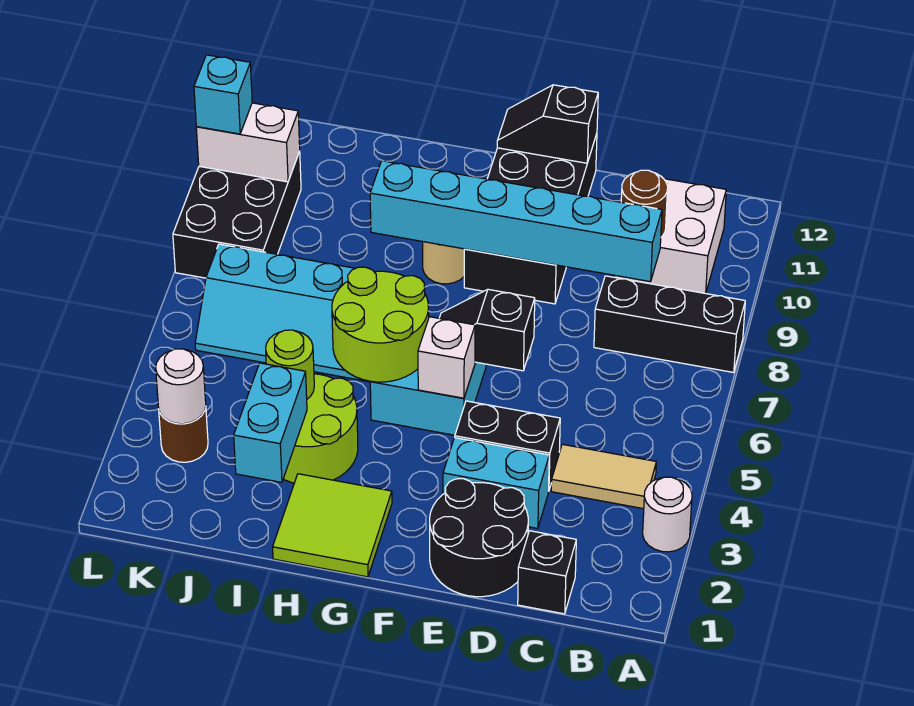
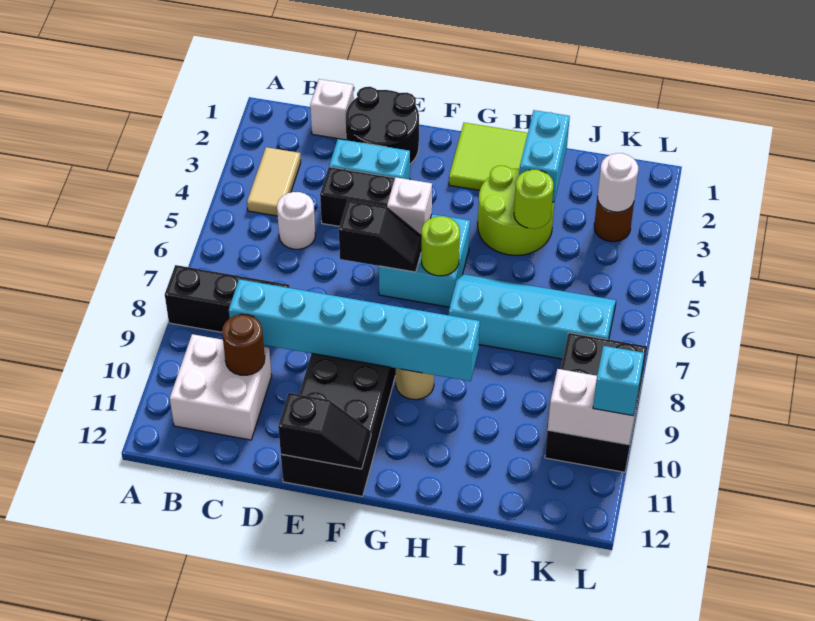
white 1x1 round brick [643,477,692,552] -> white 1x1 round brick moved to [277,192,316,249]
tan 1x2 tile [551,444,656,509] -> tan 1x2 tile turned to [247,147,301,216]
black 1x1 brick [518,531,576,614] -> white 1x1 brick [310,79,354,140]
lime 2x2 round brick [332,267,429,382] -> lime 1x1 round brick [421,216,460,276]

